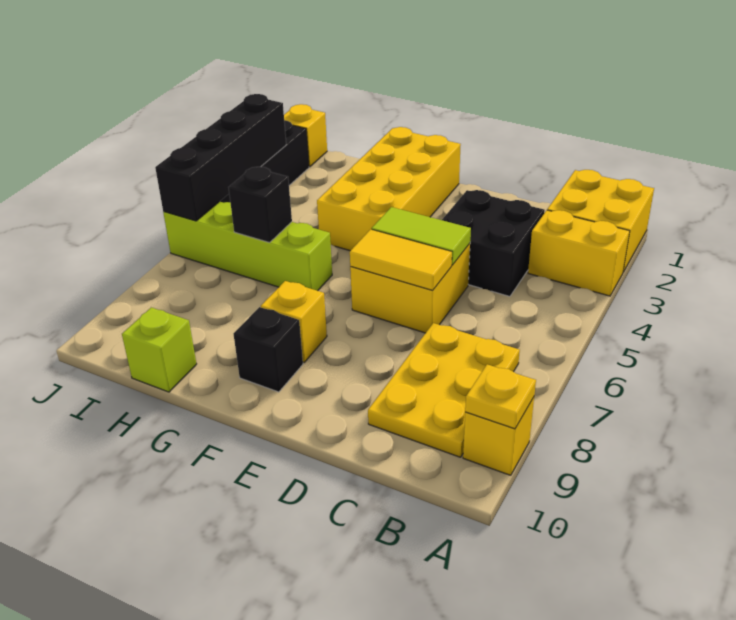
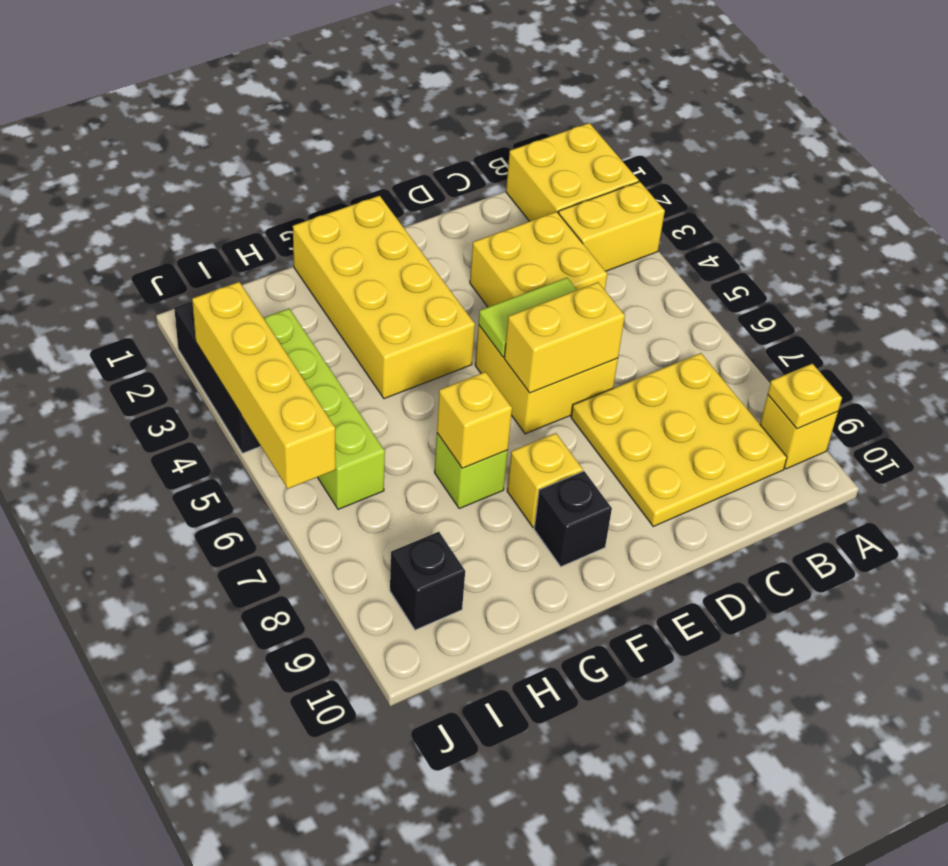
yellow 2x3 plate [368,323,520,457] -> yellow 3x3 plate [571,353,787,526]
black 2x2 brick [442,190,545,296] -> yellow 2x2 brick [470,212,607,307]
yellow 1x2 tile [350,229,452,290] -> yellow 1x2 brick [504,282,625,393]
lime 1x4 brick [163,202,332,291] -> lime 1x4 brick turned to [264,309,385,509]
black 1x1 brick [228,167,292,243] -> black 1x1 brick moved to [390,532,465,630]
lime 1x1 brick [122,307,196,392] -> lime 1x1 brick moved to [435,433,508,509]
yellow 1x1 brick [284,104,327,167] -> yellow 1x1 brick moved to [437,372,512,468]
black 1x4 brick [155,94,286,221] -> yellow 1x4 brick [192,282,336,489]

